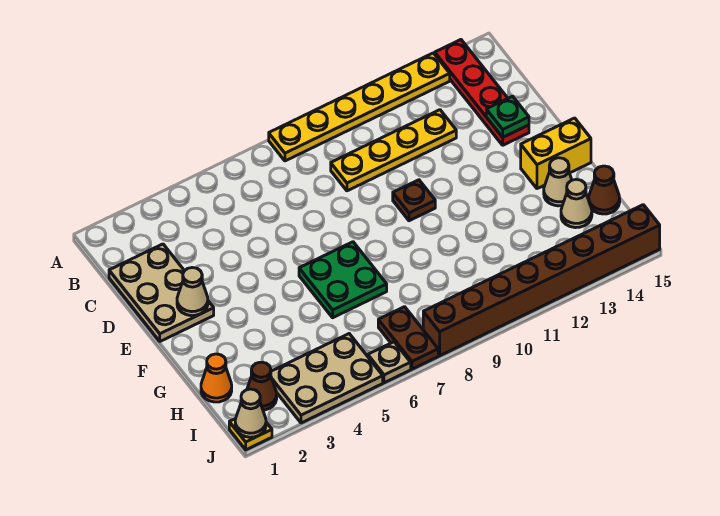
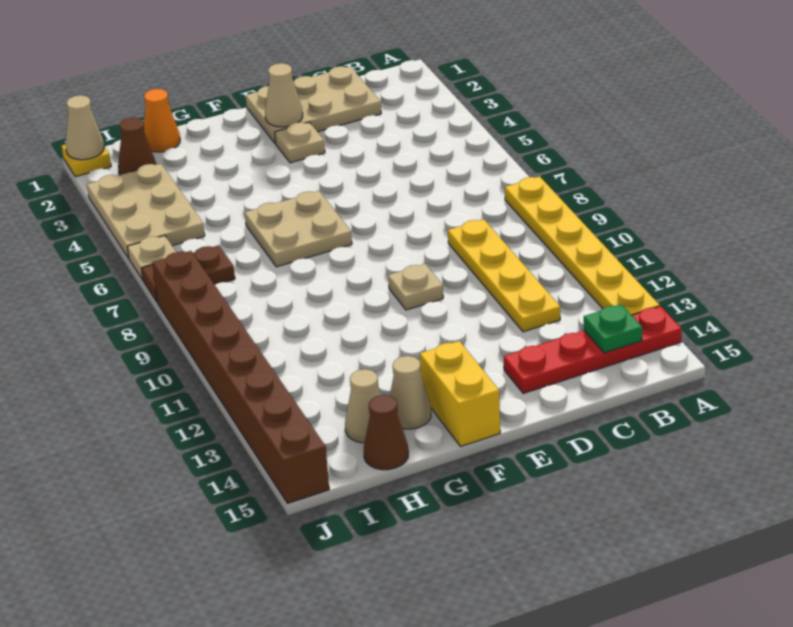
green 1x1 plate [486,96,529,137] -> green 1x1 plate moved to [584,304,642,353]
none -> tan 1x1 plate [275,122,325,163]
brown 1x1 plate [393,180,435,221] -> tan 1x1 plate [388,264,443,310]
green 2x2 plate [299,242,387,318] -> tan 2x2 plate [245,191,352,267]

